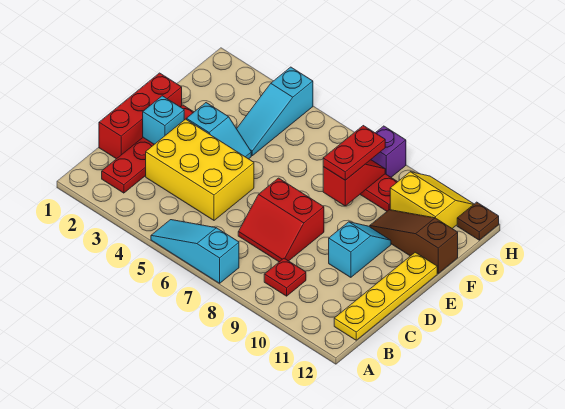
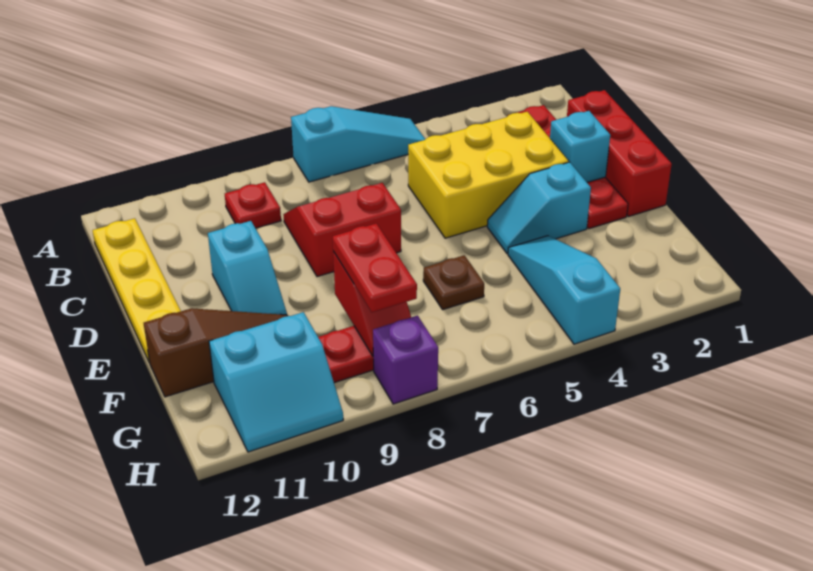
yellow 2x2 slope [390,172,474,229] -> cyan 2x2 slope [209,312,343,452]
brown 1x1 plate [457,202,499,240] -> brown 1x1 plate moved to [423,255,484,310]

